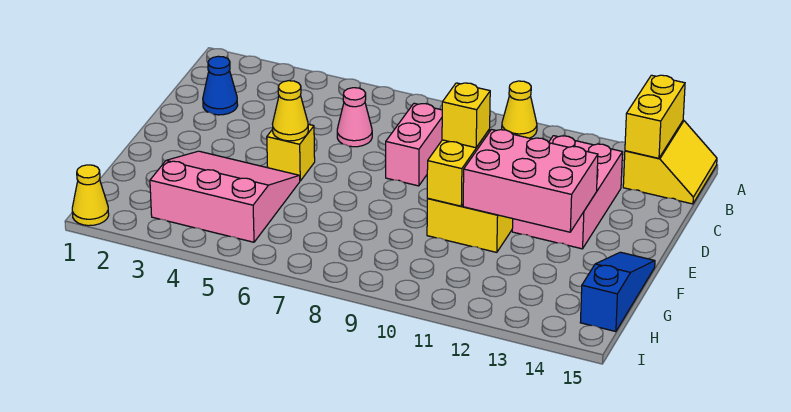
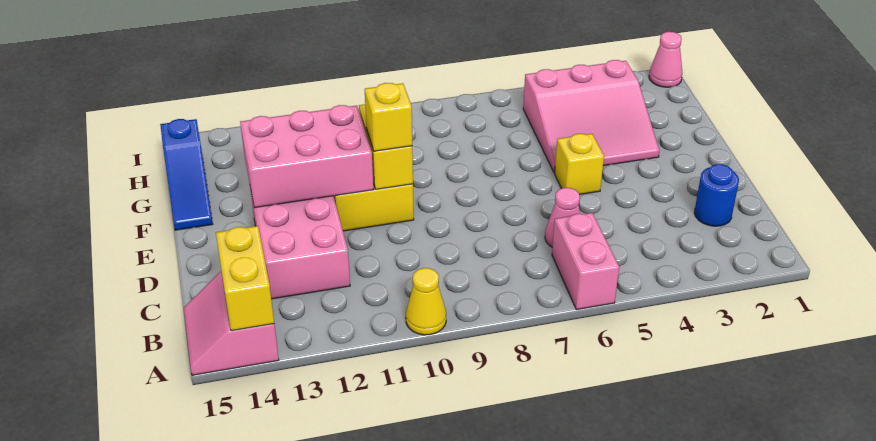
yellow 2x2 slope [623,120,717,204] -> pink 2x2 slope [184,271,279,375]
blue 1x1 cone [203,56,238,115] -> blue 1x1 round brick [694,164,739,226]
pink 1x2 brick [386,103,442,186] -> pink 1x2 brick moved to [552,213,619,310]
yellow 1x1 cone [273,81,308,141] -> none
yellow 1x1 cone [72,165,109,226] -> pink 1x1 cone [649,32,682,87]

